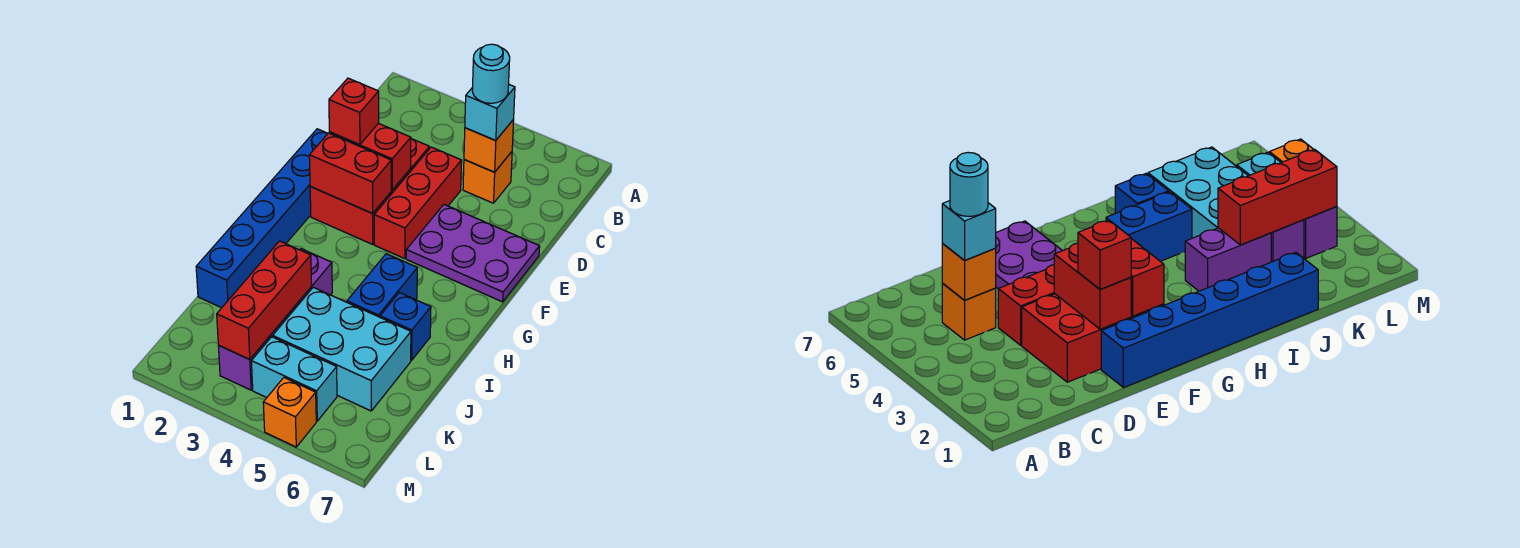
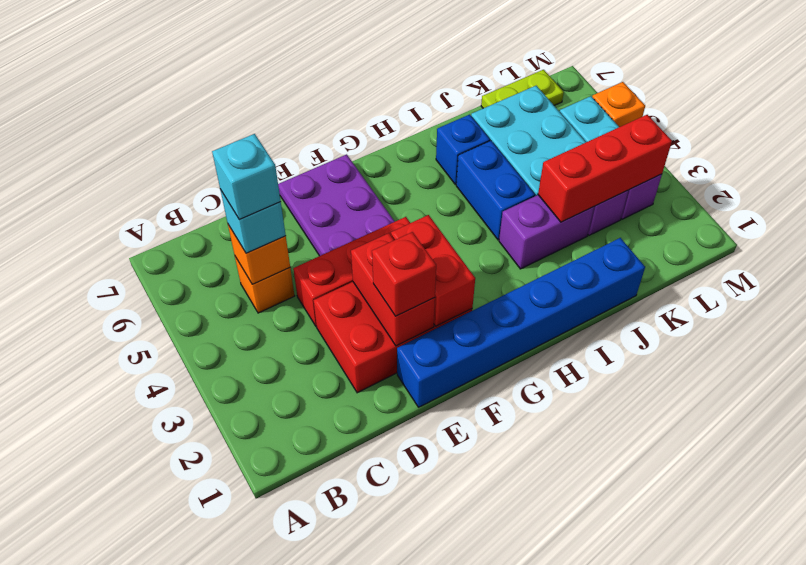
cyan 1x1 round brick [472,44,510,103] -> cyan 1x1 brick [212,134,281,220]
blue 1x2 brick [347,254,417,317] -> blue 1x2 brick turned to [456,141,535,240]
none -> lime 1x2 plate [481,70,564,108]

